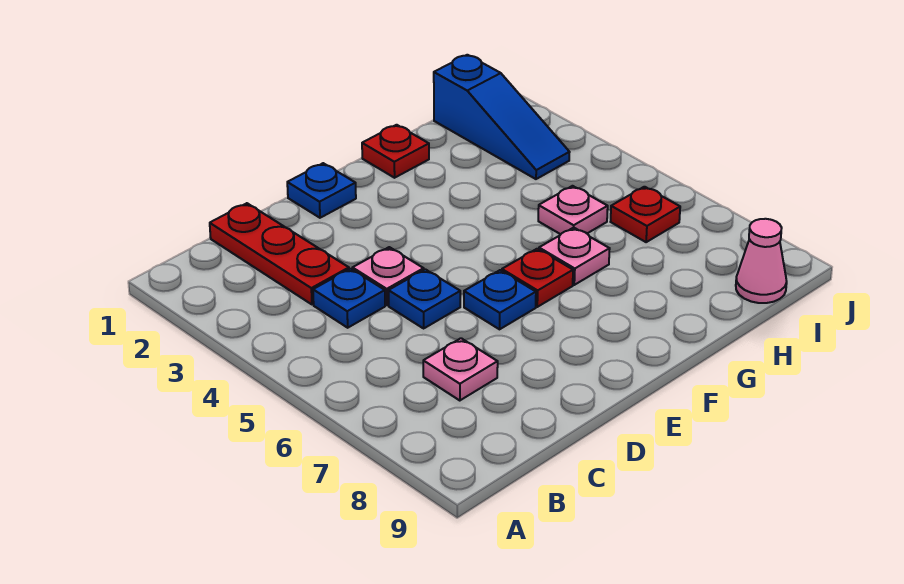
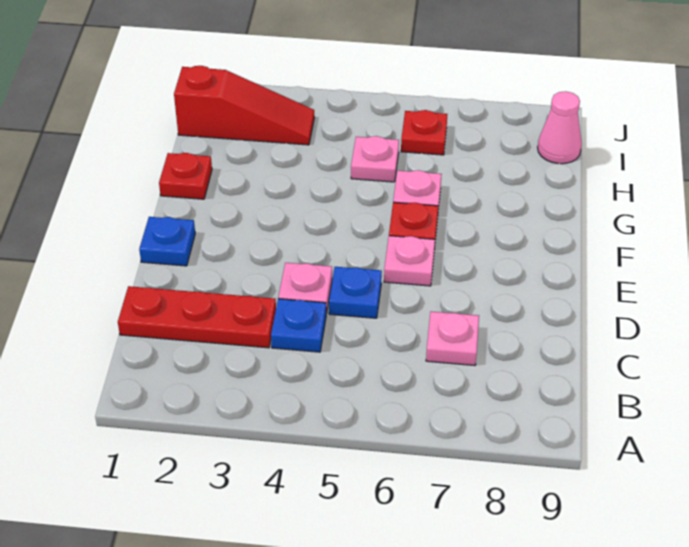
blue 1x1 plate [464,270,536,329] -> pink 1x1 plate [384,236,435,286]
blue 1x3 slope [434,55,570,179] -> red 1x3 slope [174,66,314,145]

